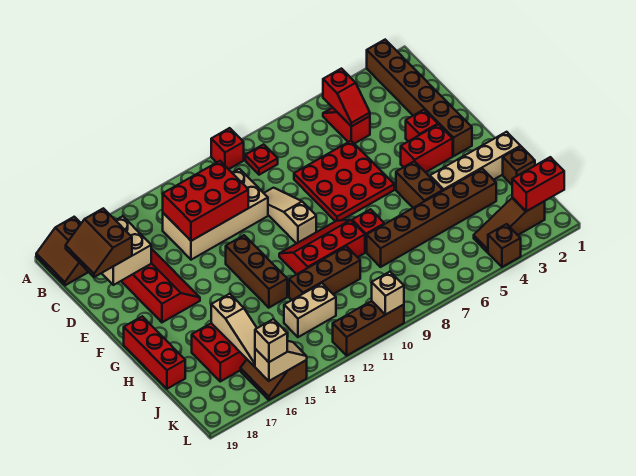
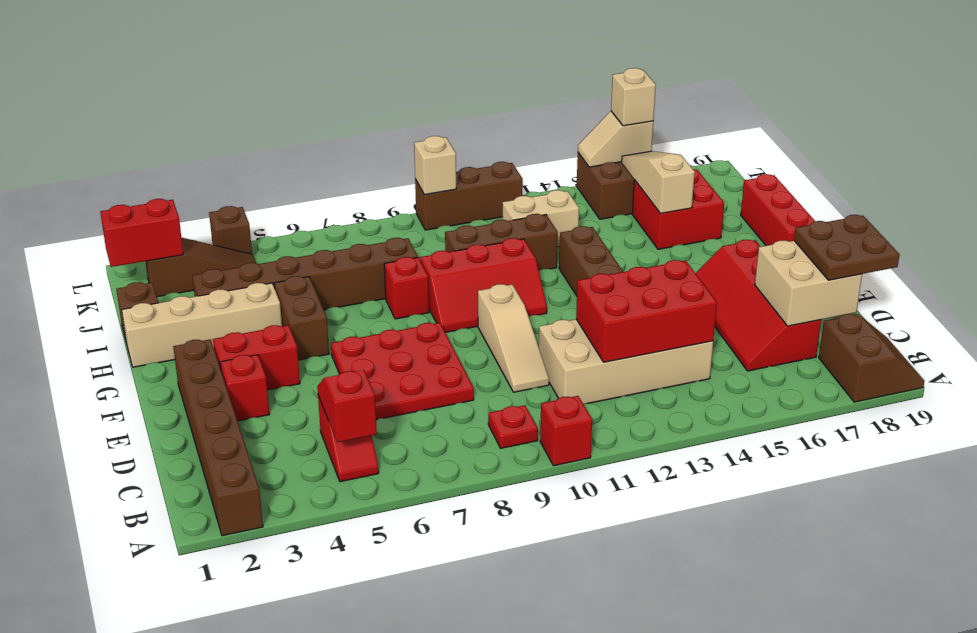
brown 2x2 slope [66,208,132,277] -> brown 2x2 plate [794,215,900,280]

